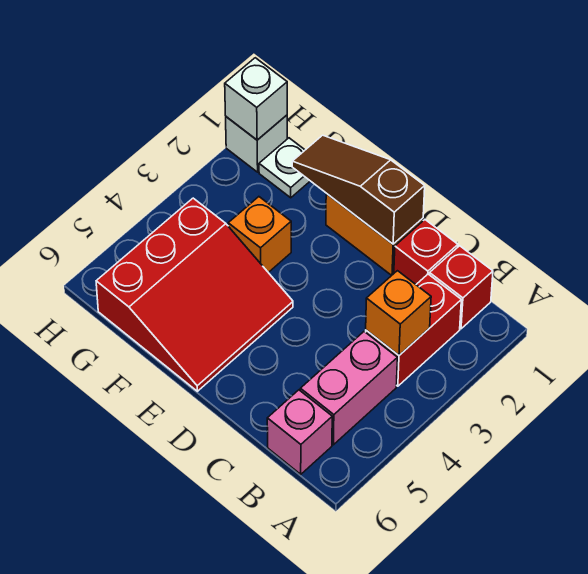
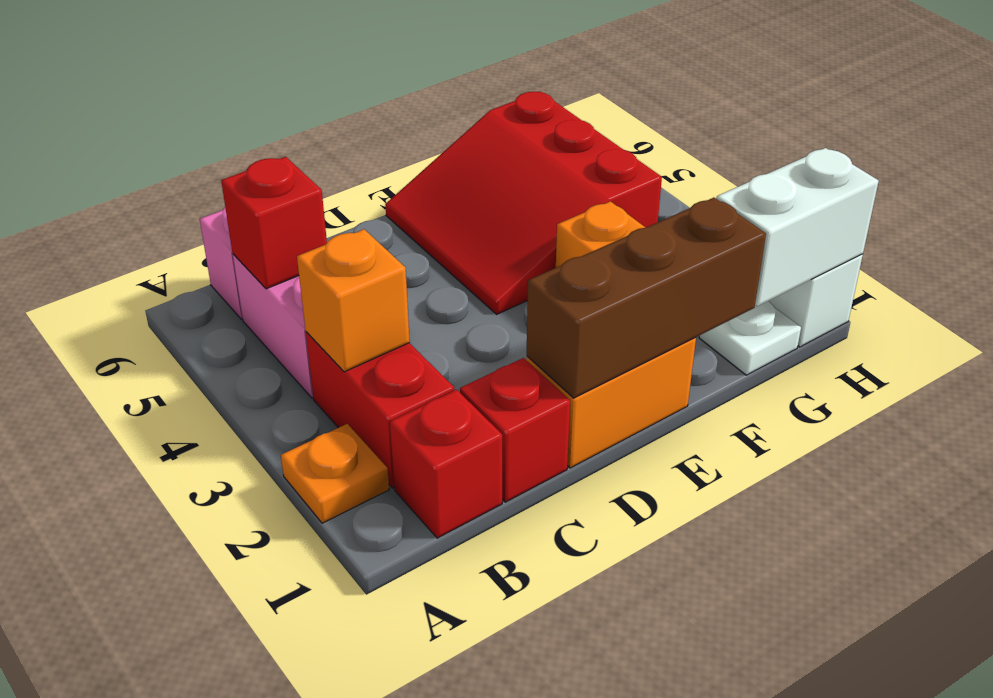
none -> orange 1x1 plate [281,424,389,523]
none -> red 1x1 brick [221,157,327,289]
brown 1x3 slope [292,135,425,244] -> brown 1x3 brick [527,198,766,398]
white 1x1 brick [225,58,287,140] -> white 1x2 brick [717,148,879,306]

